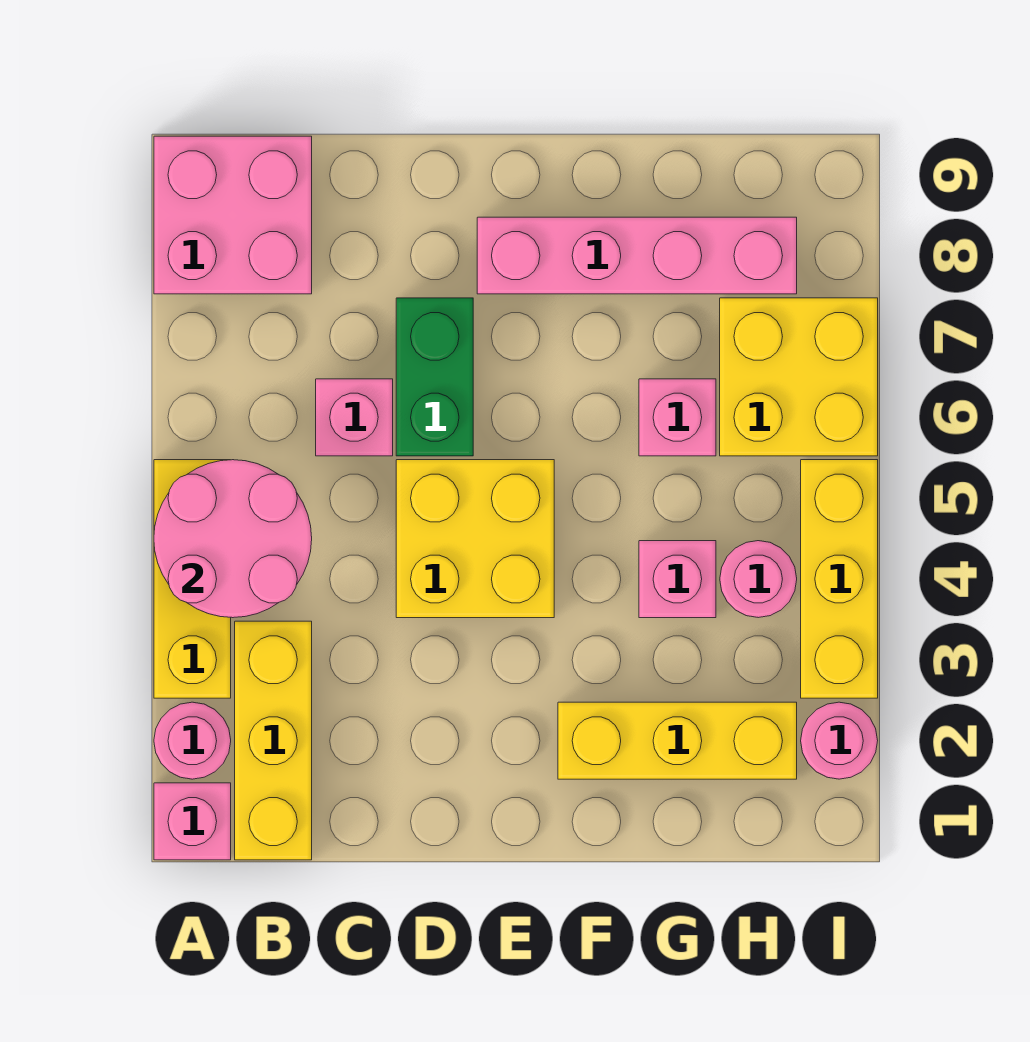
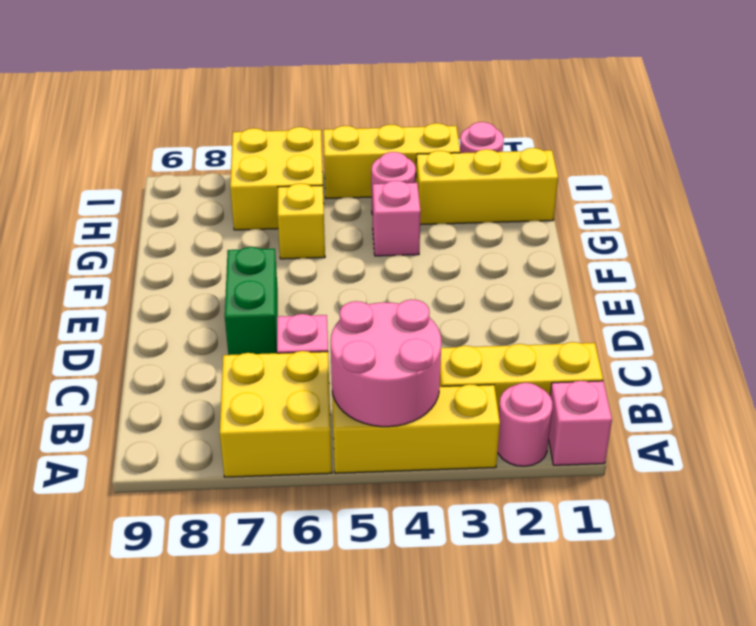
pink 2x2 brick [154,136,312,294] -> none
yellow 2x2 brick [396,460,554,618] -> yellow 2x2 brick moved to [220,351,332,477]
green 1x2 brick [396,298,473,456] -> green 1x2 brick turned to [225,247,278,355]
pink 1x4 brick [477,217,797,294] -> none
yellow 1x3 brick [558,702,797,779] -> yellow 1x3 brick turned to [416,148,558,225]
pink 1x1 brick [639,379,716,456] -> yellow 1x1 brick [278,183,325,259]

